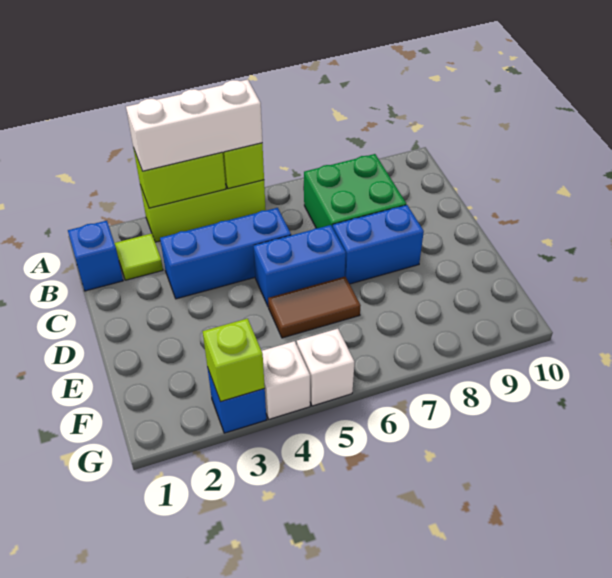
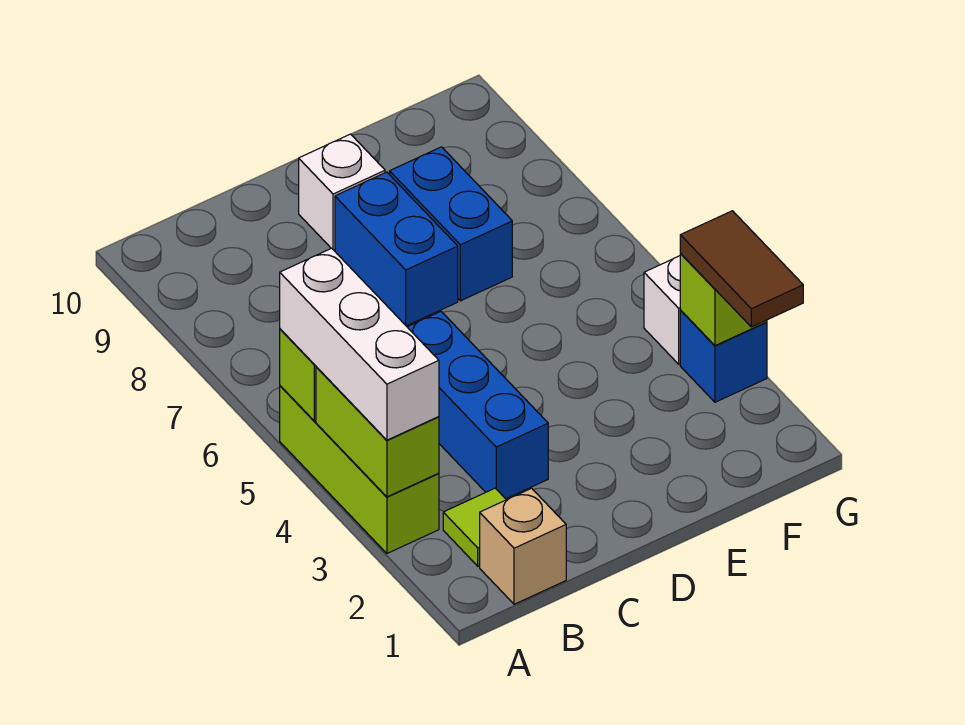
blue 1x1 brick [68,221,123,291] -> tan 1x1 brick [480,488,566,604]
green 2x2 brick [304,154,406,228] -> none
blue 1x2 brick [254,225,346,307] -> blue 1x2 brick moved to [390,147,512,301]
brown 1x2 tile [268,277,361,338] -> brown 1x2 tile moved to [680,211,803,327]
white 1x1 brick [297,329,354,406] -> white 1x1 brick moved to [299,134,385,250]

